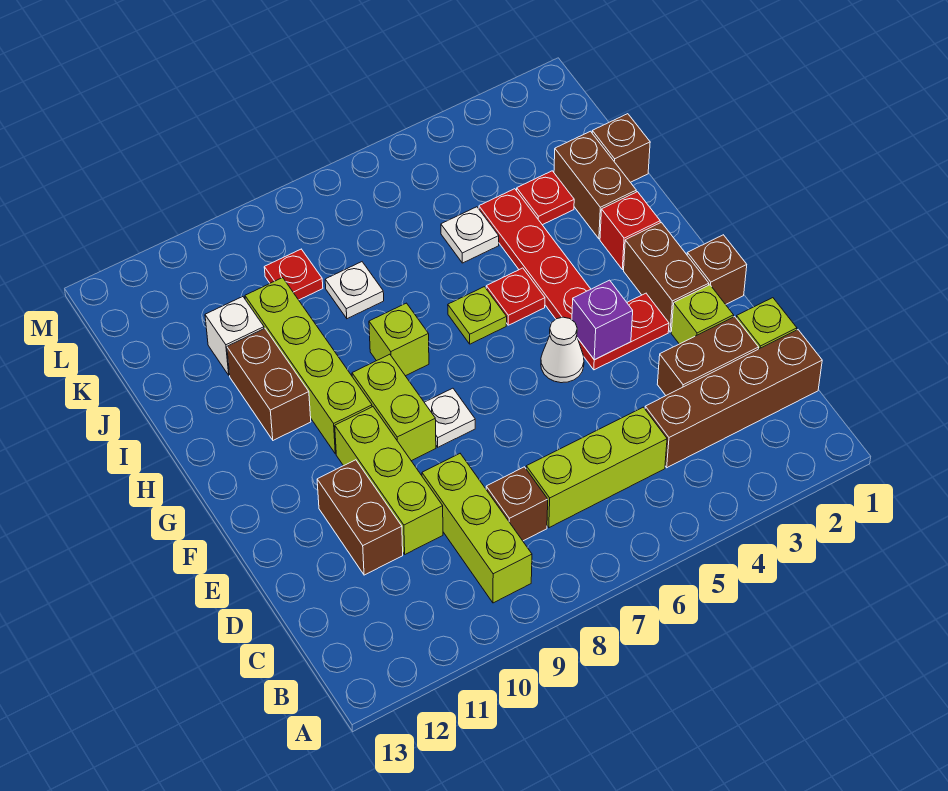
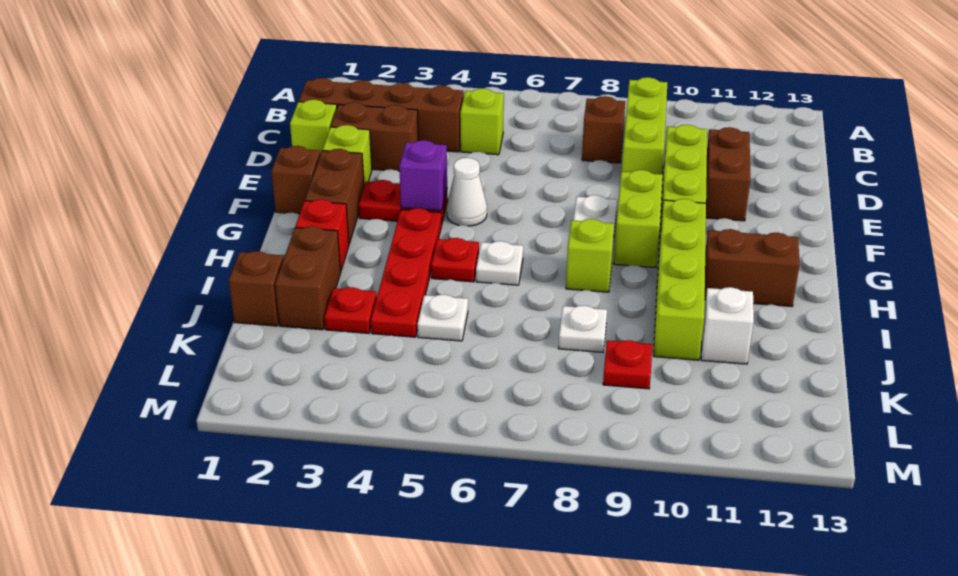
lime 1x3 brick [526,407,667,528] -> lime 1x1 brick [460,88,504,155]
lime 1x1 plate [448,287,507,344] -> white 1x1 plate [476,241,523,285]
brown 1x2 brick [227,328,311,440] -> brown 1x2 brick turned to [705,229,800,307]

